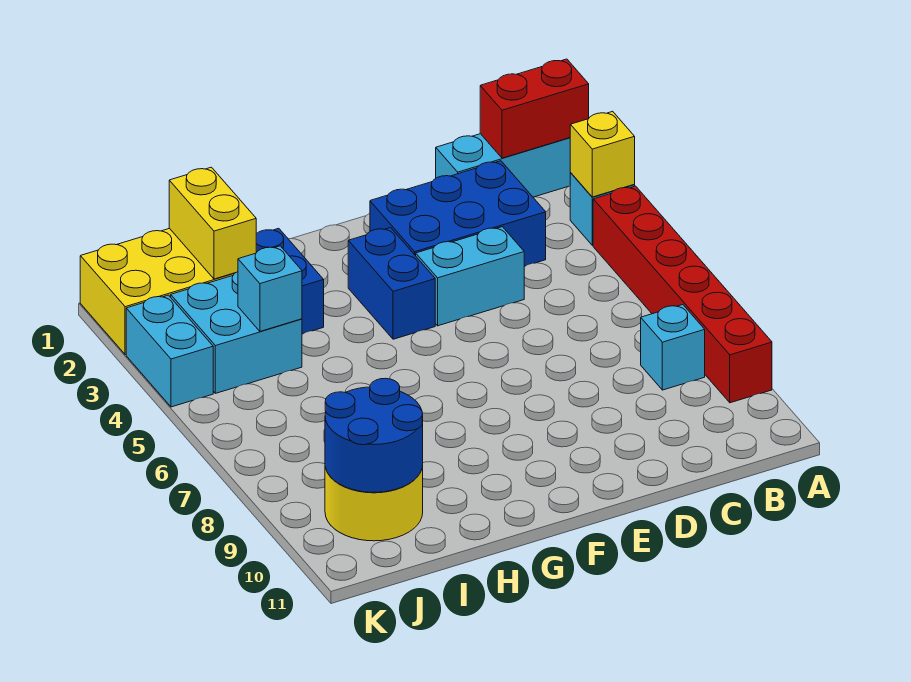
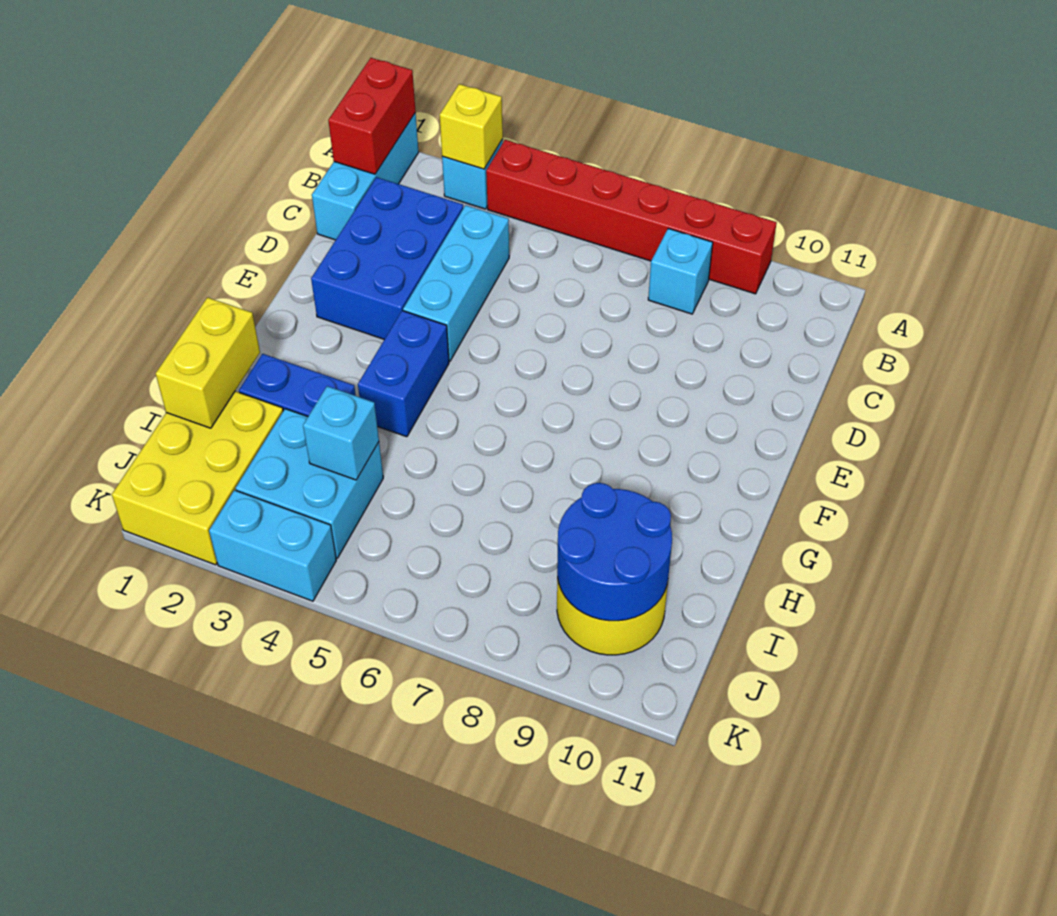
cyan 1x2 brick [416,227,524,326] -> cyan 1x3 brick [403,205,509,361]
blue 1x2 brick [348,228,435,339] -> blue 1x2 brick turned to [358,311,449,437]
yellow 1x2 brick [169,167,256,279] -> yellow 1x2 brick turned to [156,297,260,428]

